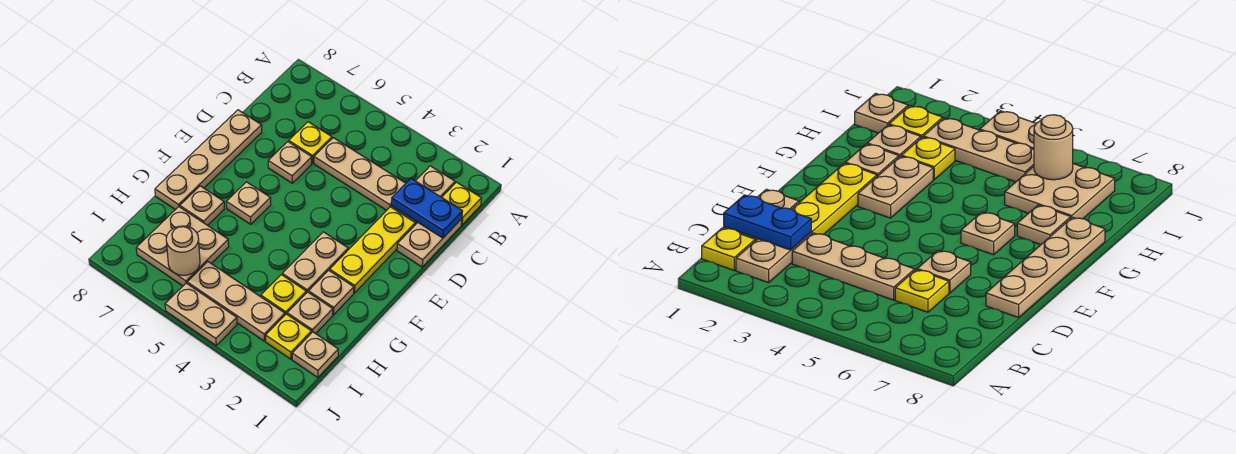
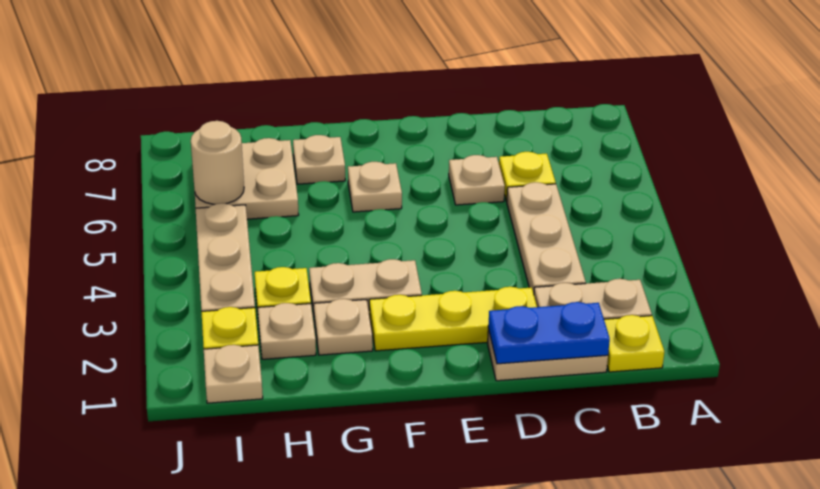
blue 1x2 plate [391,179,463,238] -> blue 1x2 plate turned to [488,302,610,364]
tan 1x4 plate [155,110,262,210] -> none
tan 1x2 plate [165,283,237,345] -> none

